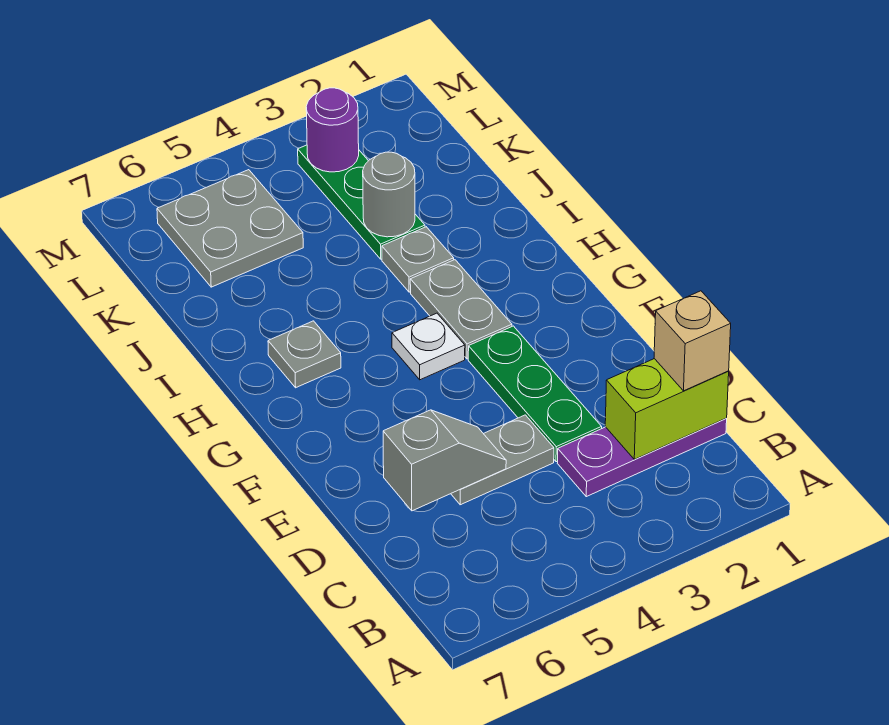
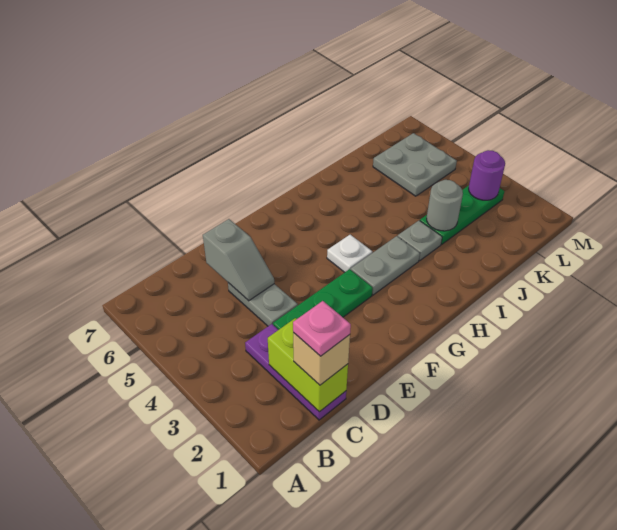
none -> pink 1x1 plate [293,301,351,356]
grey 1x1 plate [268,321,341,388] -> none

